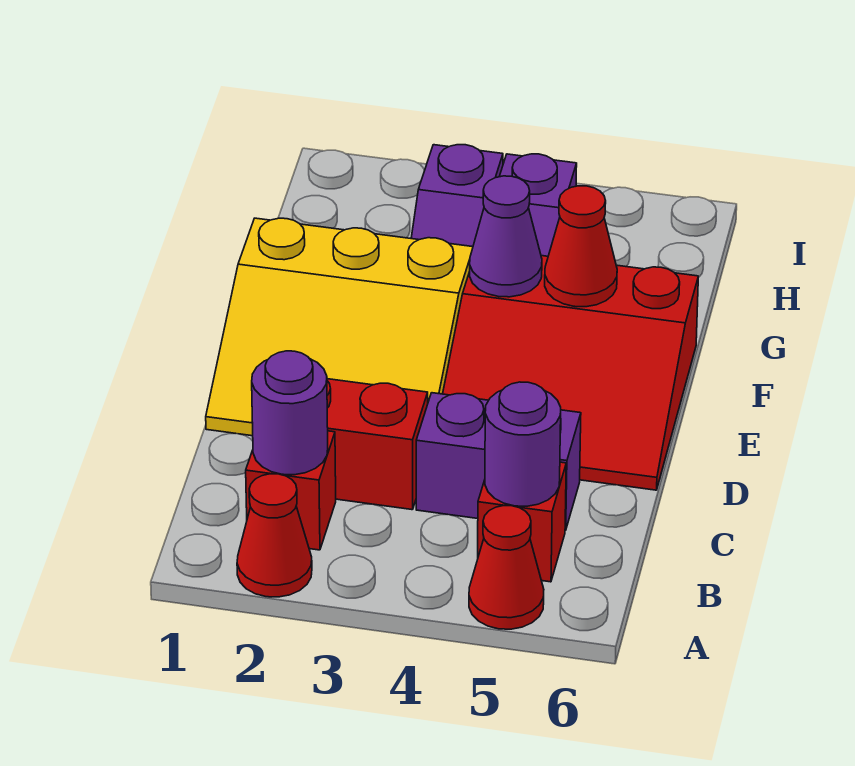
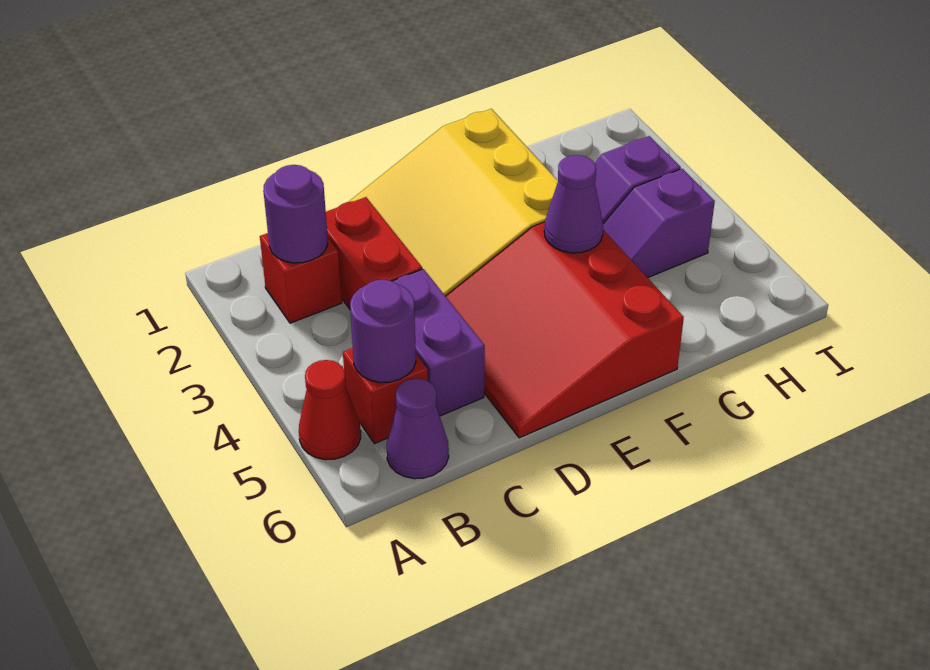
red 1x1 cone [237,474,312,597] -> none
none -> purple 1x1 cone [387,378,449,479]
red 1x1 cone [545,186,617,307] -> none

